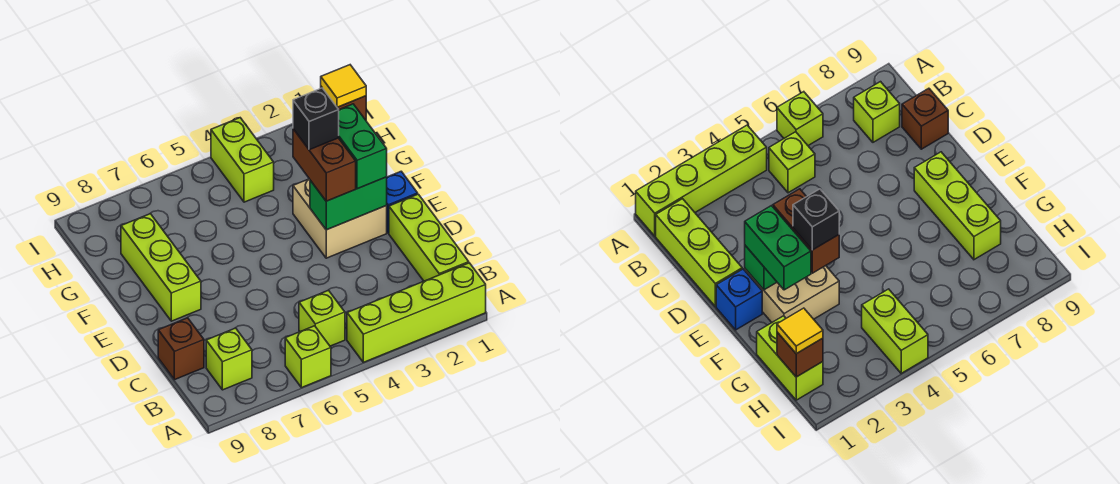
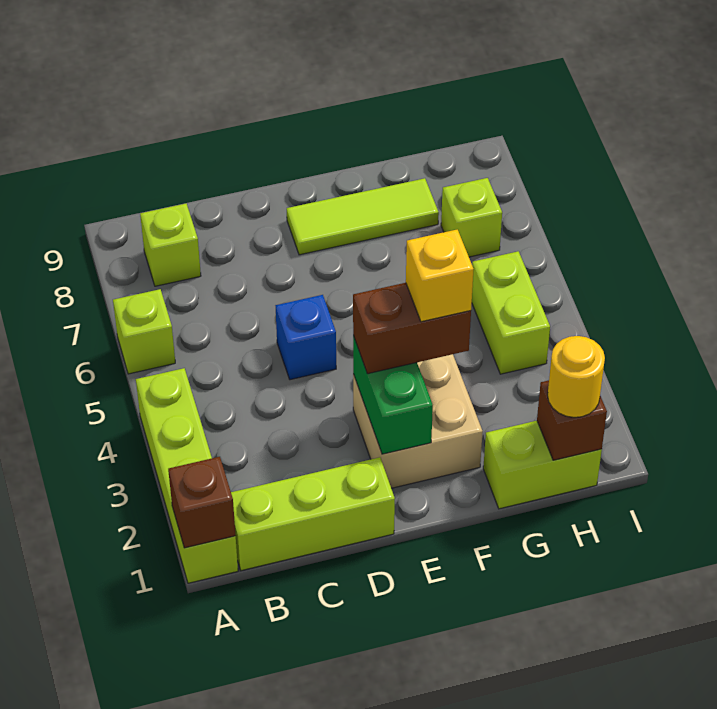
lime 1x1 brick [299,290,345,346] -> lime 1x1 brick moved to [441,178,502,257]
brown 1x1 brick [158,318,204,380] -> brown 1x1 brick moved to [168,457,236,548]
blue 1x1 brick [386,171,418,233] -> blue 1x1 brick moved to [276,295,336,380]
green 1x2 brick [339,104,387,189] -> none
lime 1x3 brick [121,214,201,321] -> lime 1x3 tile [287,178,439,255]
black 1x1 brick [293,88,339,150] -> yellow 1x1 brick [406,230,474,322]
yellow 1x1 tile [321,65,366,107] -> yellow 1x1 round brick [548,336,605,417]
lime 1x2 brick [211,118,274,202] -> lime 1x2 brick turned to [472,251,550,374]

